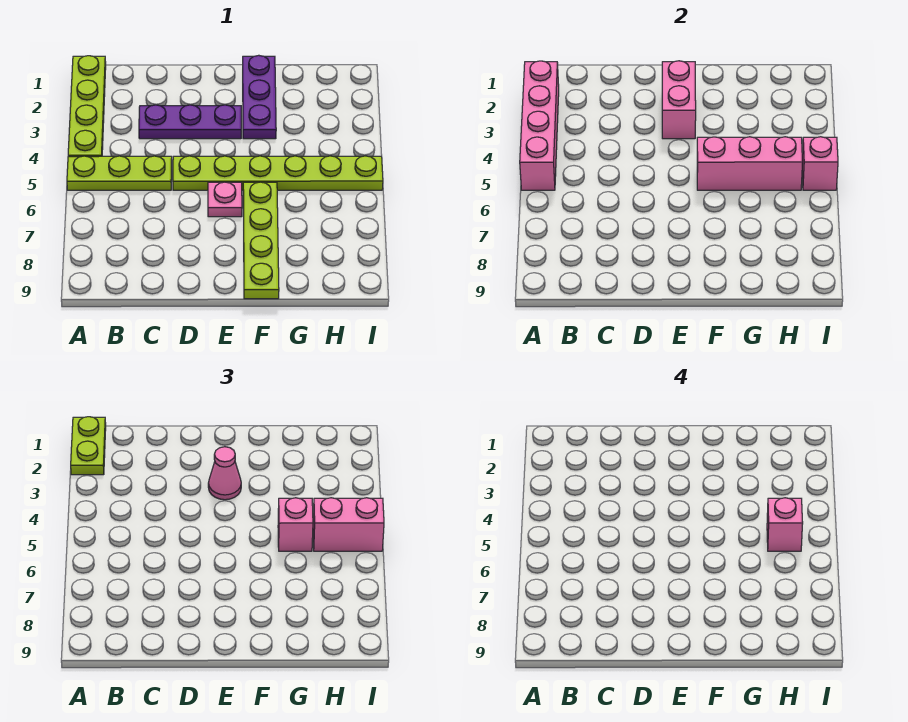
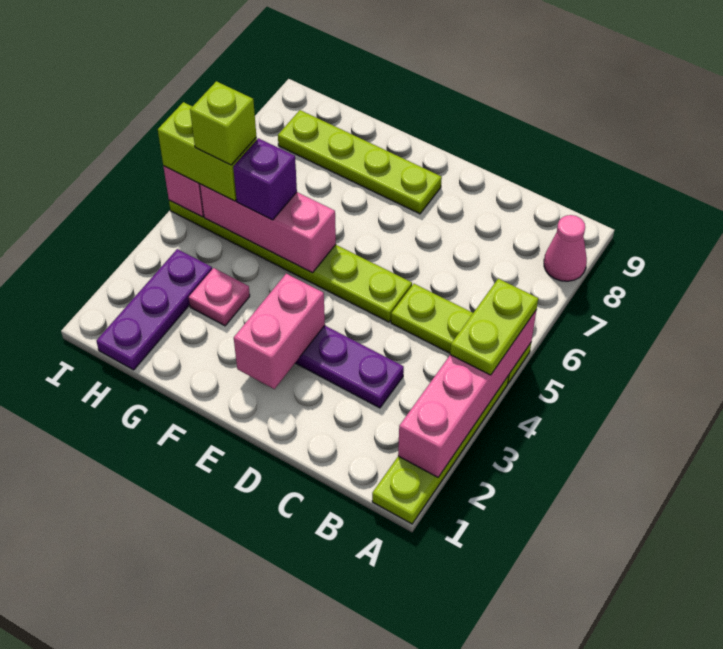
lime 1x2 plate [71,417,106,475] -> lime 1x2 plate moved to [450,279,538,375]
pink 1x1 cone [208,447,241,500] -> pink 1x1 cone moved to [544,215,587,281]
pink 1x1 plate [208,182,242,217] -> pink 1x1 plate moved to [189,268,250,326]
purple 1x3 plate [243,55,276,139] -> purple 1x3 plate moved to [96,249,212,370]
lime 1x4 plate [243,182,279,299] -> lime 1x4 plate turned to [278,110,442,214]
pink 1x1 brick [278,498,313,551] -> purple 1x1 brick [233,138,297,220]
pink 1x2 brick [313,498,384,551] -> lime 1x2 brick [158,102,257,201]
pink 1x1 brick [767,498,803,551] -> lime 1x1 brick [190,81,256,165]

